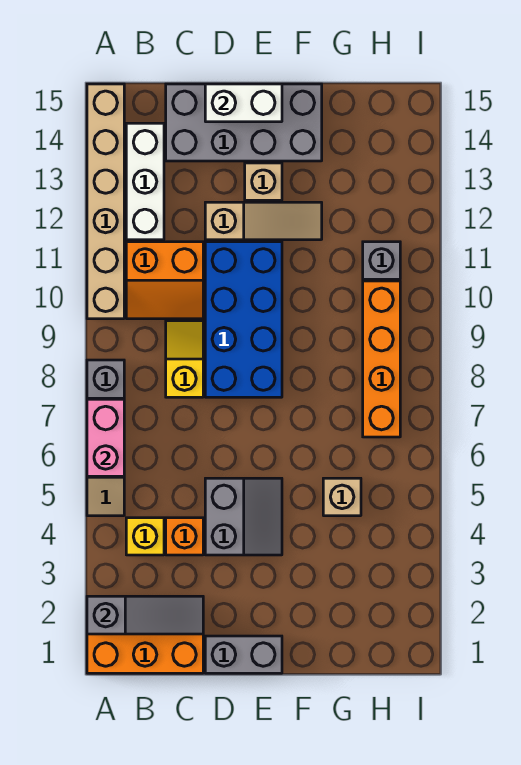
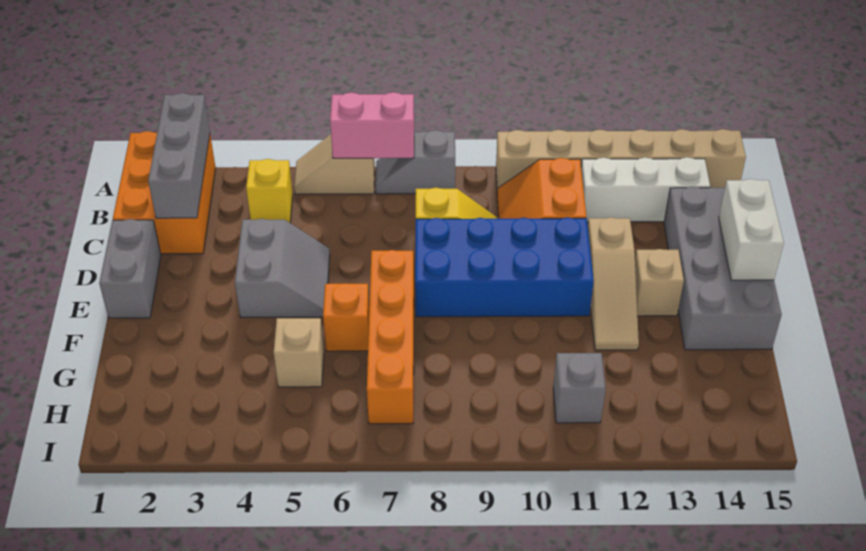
grey 1x3 slope [87,596,203,634] -> grey 1x3 brick [148,93,210,218]
orange 1x1 brick [166,518,203,555] -> orange 1x1 brick moved to [323,283,369,351]
grey 2x2 slope [205,478,282,555] -> grey 2x2 slope turned to [235,219,330,317]
orange 1x4 brick [363,281,400,437] -> orange 1x4 brick turned to [367,250,414,424]

